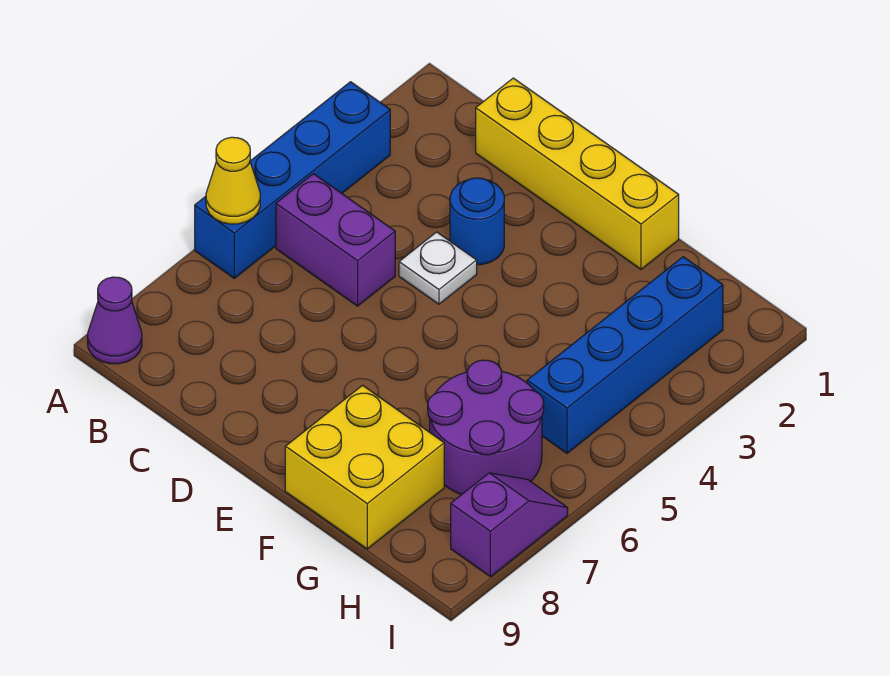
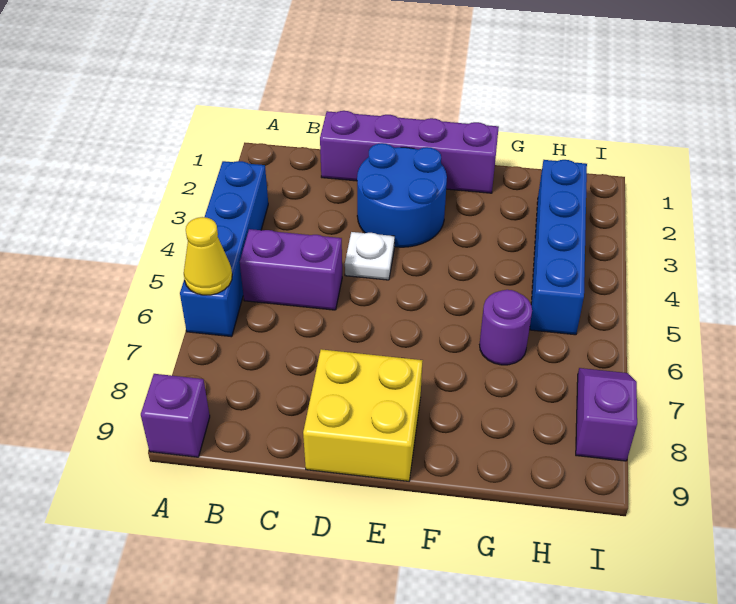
purple 1x1 cone [88,277,142,364] -> purple 1x1 brick [141,374,210,457]
yellow 1x4 brick [476,78,679,269] -> purple 1x4 brick [320,111,499,193]
blue 1x1 round brick [450,178,504,265] -> blue 2x2 round brick [357,143,447,247]
yellow 2x2 brick [285,385,444,549] -> yellow 2x2 brick moved to [303,349,423,481]
purple 2x2 round brick [428,360,544,495] -> purple 1x1 round brick [480,290,532,365]

